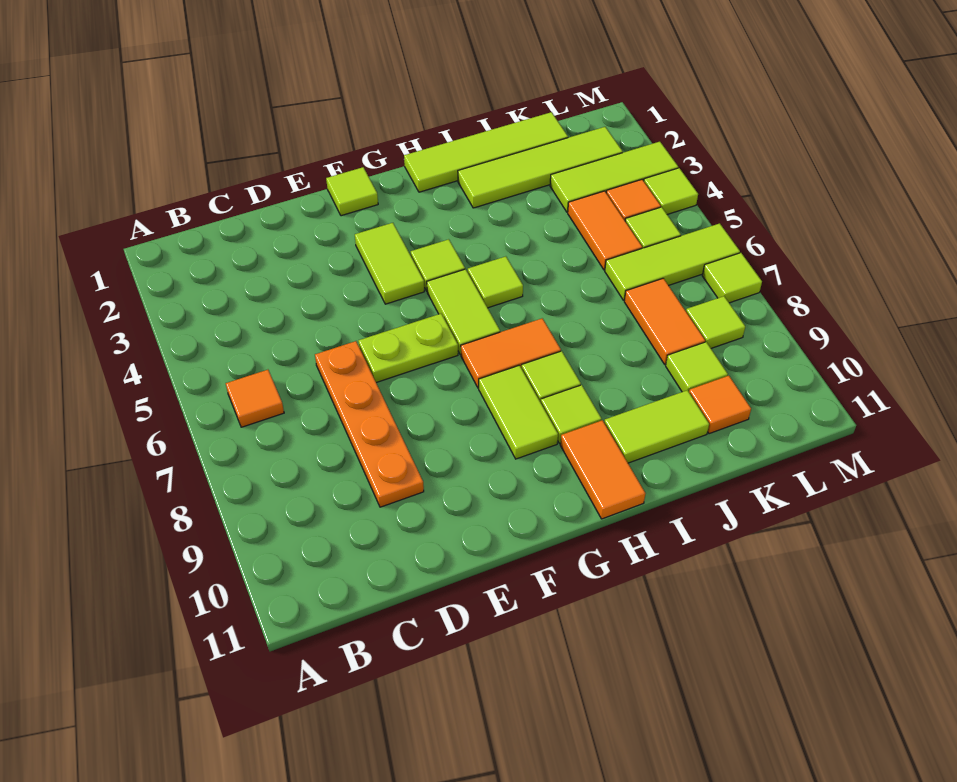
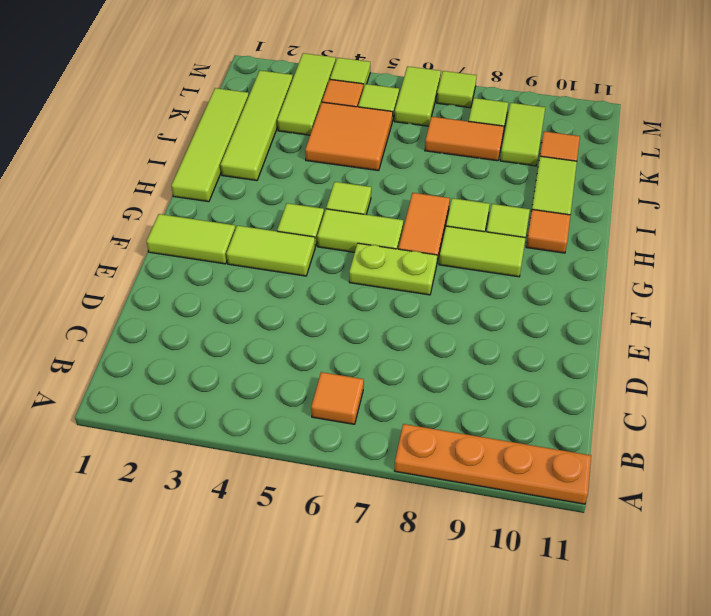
orange 1x4 plate [315,341,424,507] -> orange 1x4 plate moved to [395,424,591,504]
lime 1x2 plate [358,314,458,383] -> lime 1x2 plate turned to [349,243,437,295]
lime 1x1 tile [326,167,378,216] -> lime 1x2 tile [146,214,235,264]
orange 1x2 tile [560,420,646,519] -> orange 1x1 tile [526,210,570,253]
orange 1x2 tile [568,191,642,270] -> orange 2x2 tile [305,102,393,171]
lime 1x3 tile [605,223,740,300] -> lime 1x2 tile [394,66,441,126]
lime 1x1 tile [666,342,728,392] -> lime 1x2 tile [500,103,545,166]

